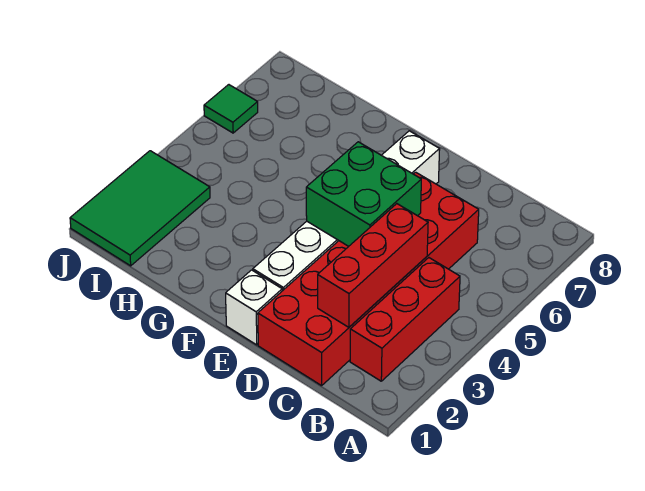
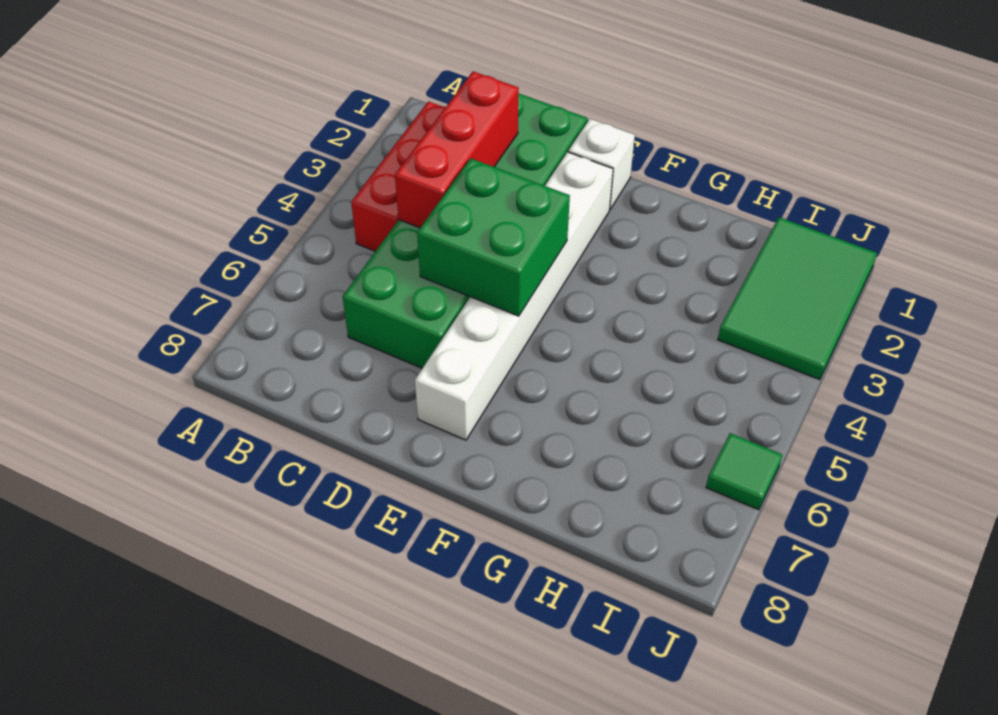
red 2x6 brick [258,172,479,386] -> green 2x6 brick [343,93,587,368]

